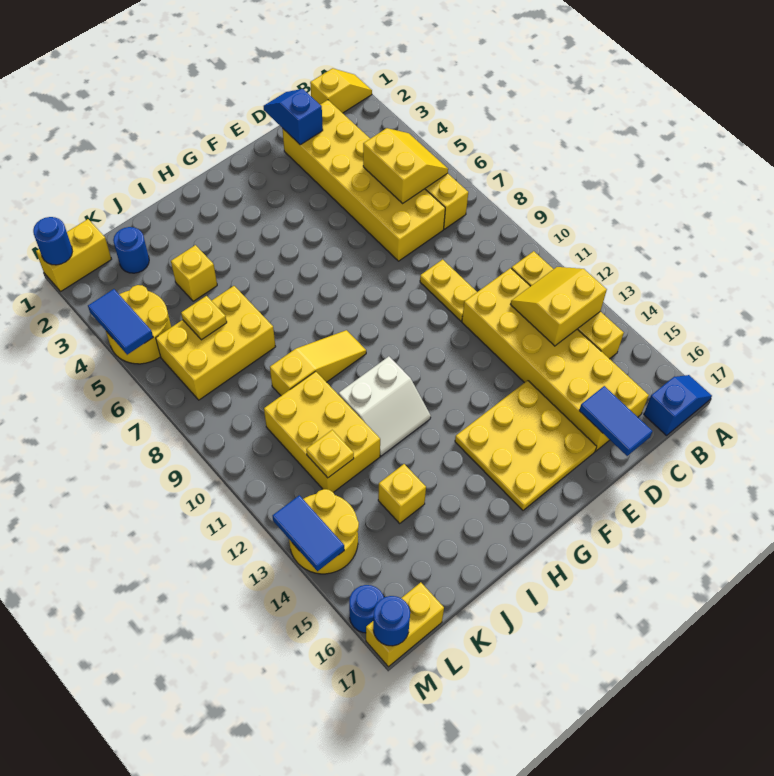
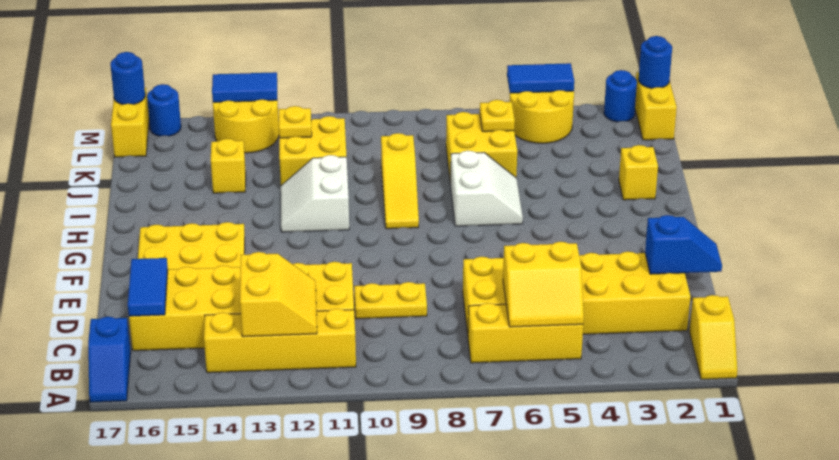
blue 1x2 tile [579,386,652,456] -> blue 1x2 tile turned to [128,258,168,316]
none -> white 2x2 slope [451,151,523,226]
yellow 1x1 brick [171,245,217,301] -> yellow 1x1 brick moved to [619,145,658,200]
yellow 2x3 brick [156,286,276,400] -> yellow 2x2 brick [446,112,517,185]
yellow 2x3 brick [264,371,380,492] -> yellow 2x2 brick [279,116,347,185]
blue 1x1 round brick [113,227,149,273] -> blue 1x1 round brick moved to [604,70,637,122]

